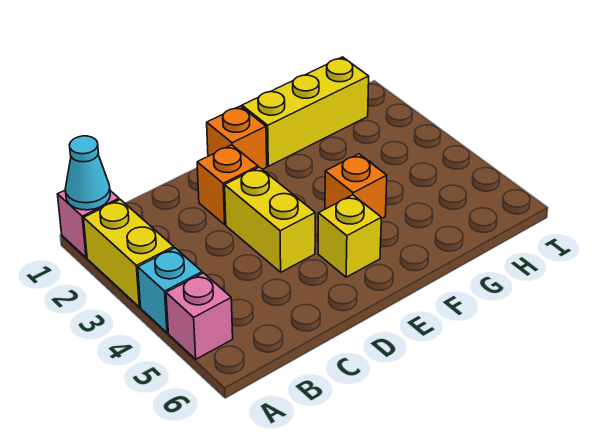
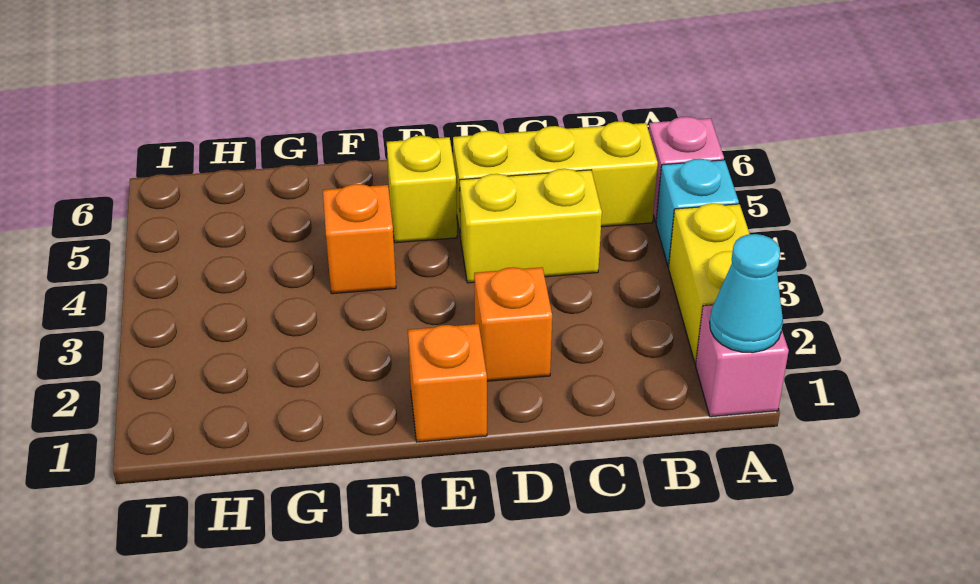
yellow 1x2 brick [225,167,315,272] -> yellow 1x2 brick turned to [460,169,602,283]
yellow 1x3 brick [242,57,369,166] -> yellow 1x3 brick moved to [453,121,658,237]

